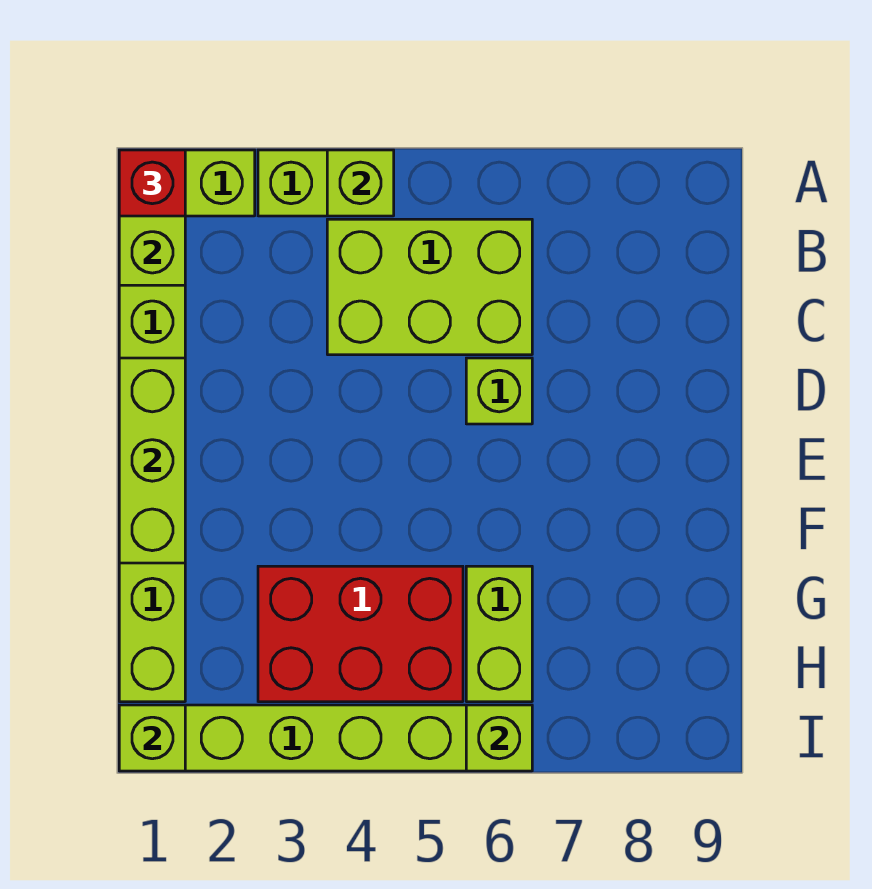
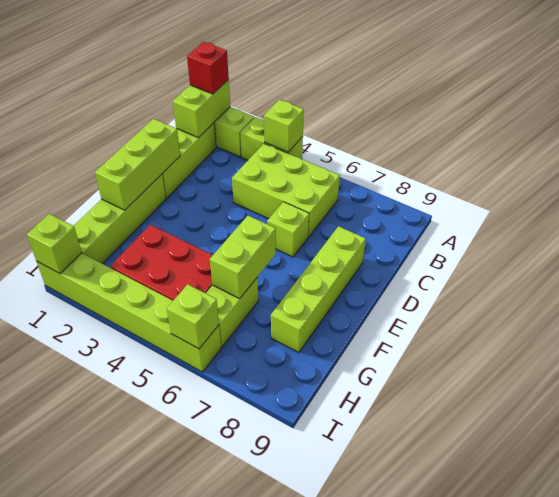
none -> lime 1x4 brick [271,226,366,353]
none -> lime 1x2 brick [210,216,276,299]

